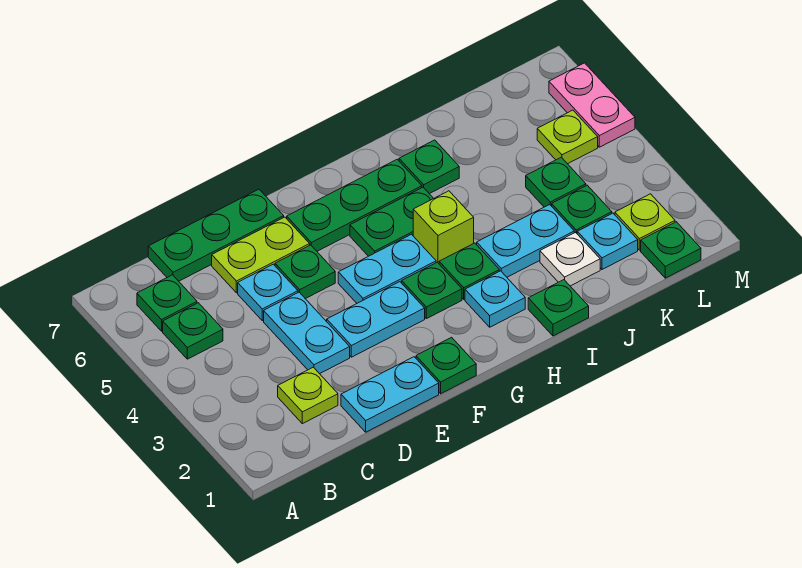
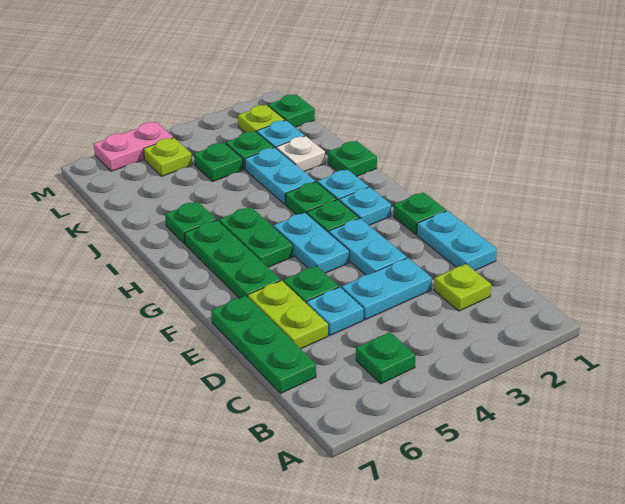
green 1x1 plate [137,275,197,331] -> none
none -> cyan 1x1 plate [339,187,391,225]
lime 1x1 brick [413,191,474,263] -> none

